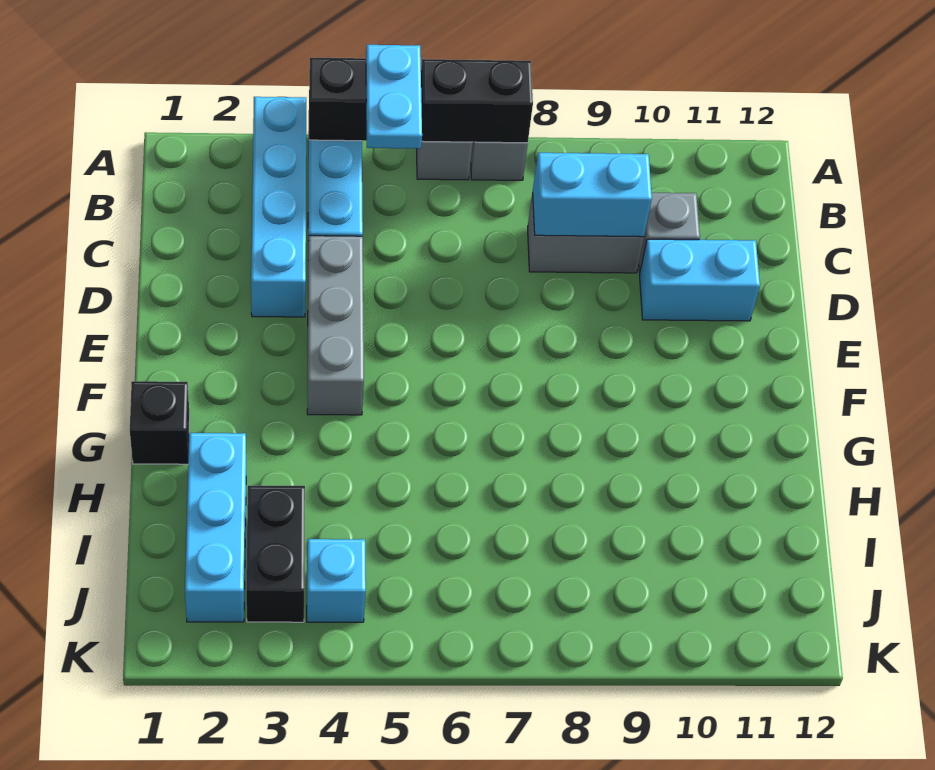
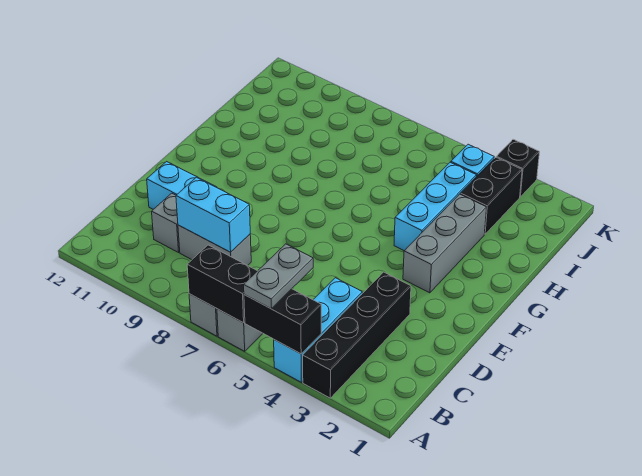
cyan 1x4 brick [251,97,306,317] -> black 1x4 brick [303,272,411,398]
cyan 1x2 plate [366,45,422,149] -> grey 1x2 plate [244,244,313,309]
grey 1x3 brick [307,236,364,415] -> grey 1x3 brick moved to [403,194,487,293]
black 1x1 brick [130,381,190,464] -> black 1x1 brick moved to [496,139,540,197]
cyan 1x3 brick [185,433,246,622] -> cyan 1x3 brick moved to [394,162,476,251]

